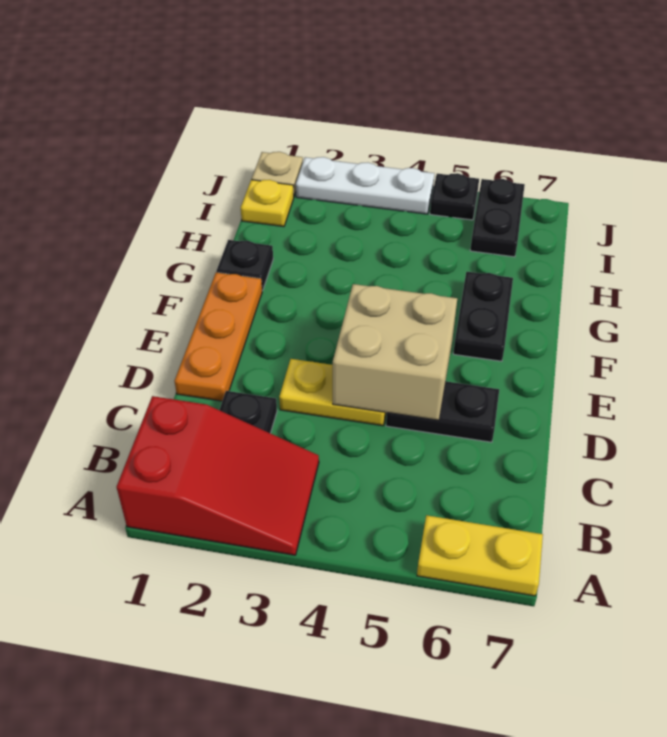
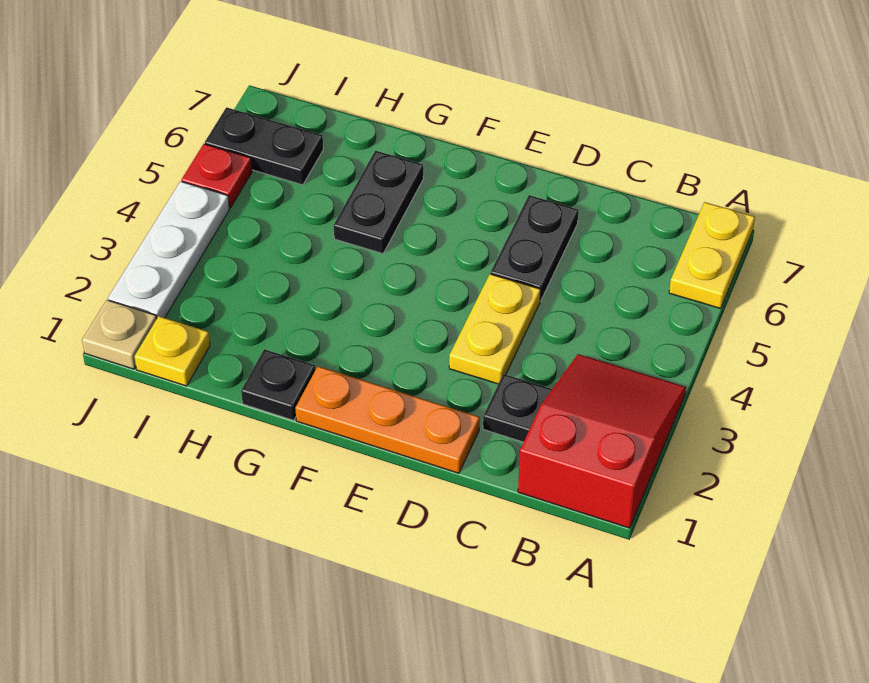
tan 2x2 brick [333,284,457,420] -> none
black 1x2 plate [453,272,513,361] -> black 1x2 plate turned to [334,151,424,254]
black 1x1 plate [430,173,479,220] -> red 1x1 plate [182,144,252,208]

